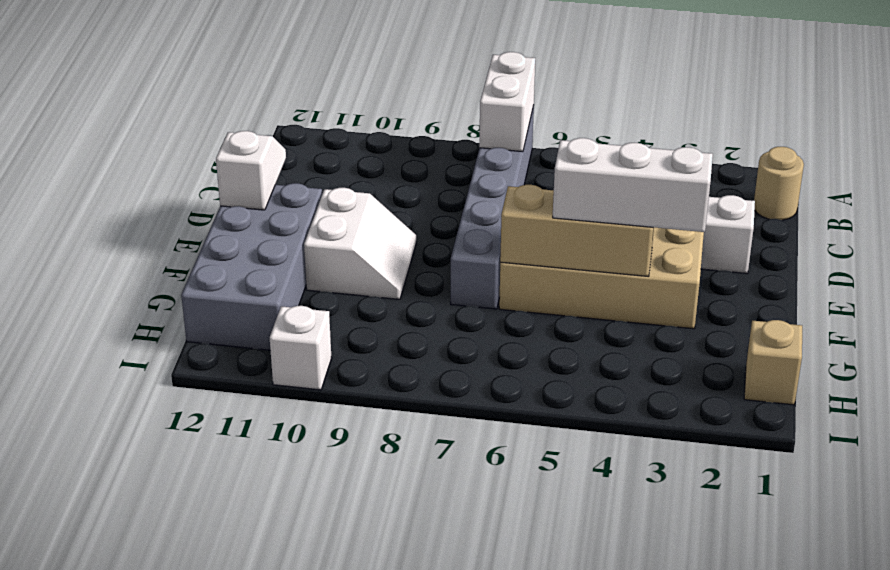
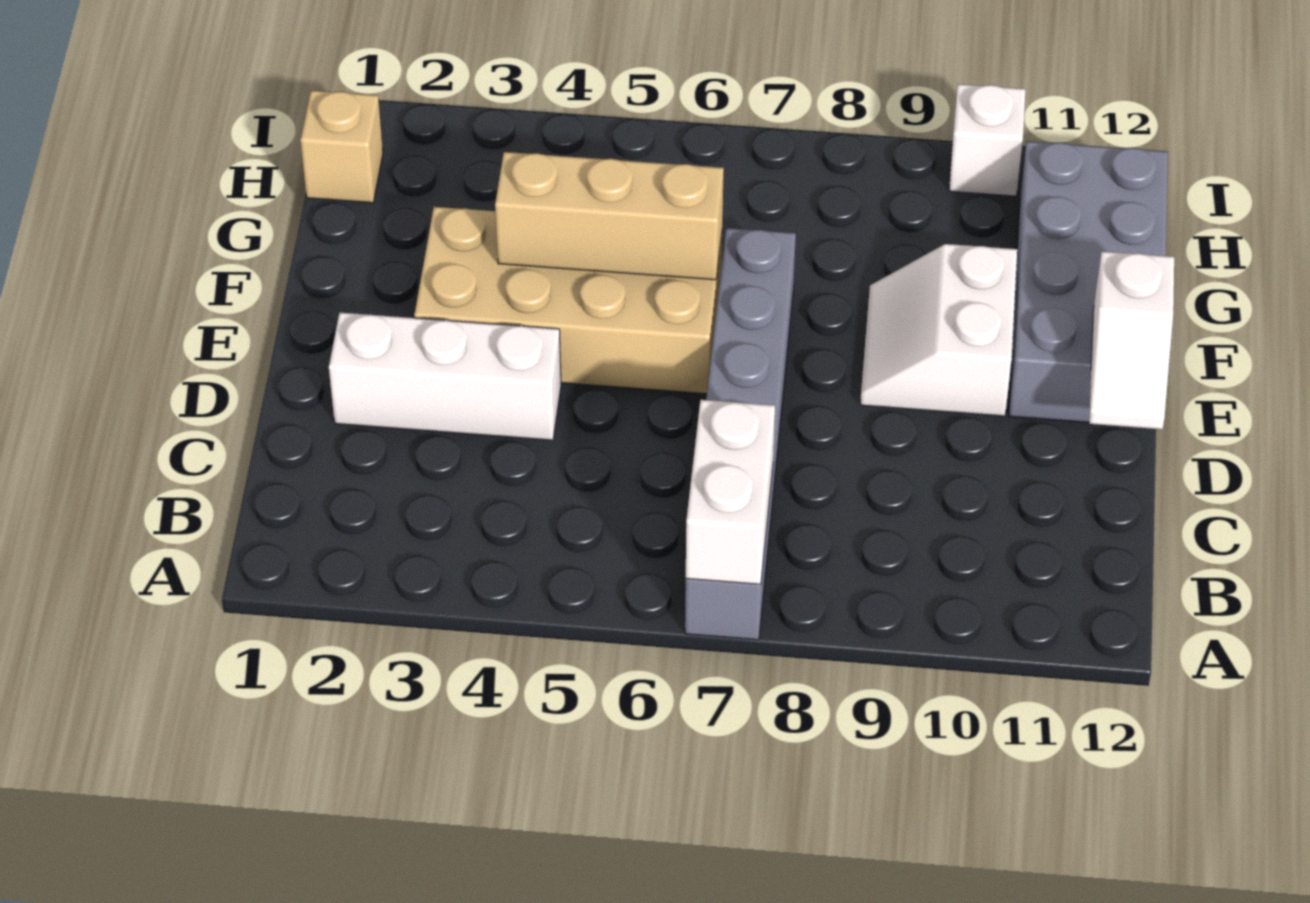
tan 1x1 round brick [754,147,804,220] -> none
white 1x3 brick [553,138,713,232] -> none

